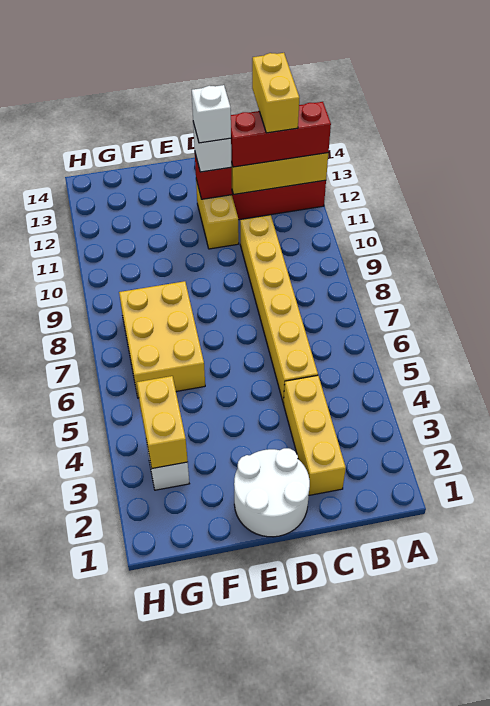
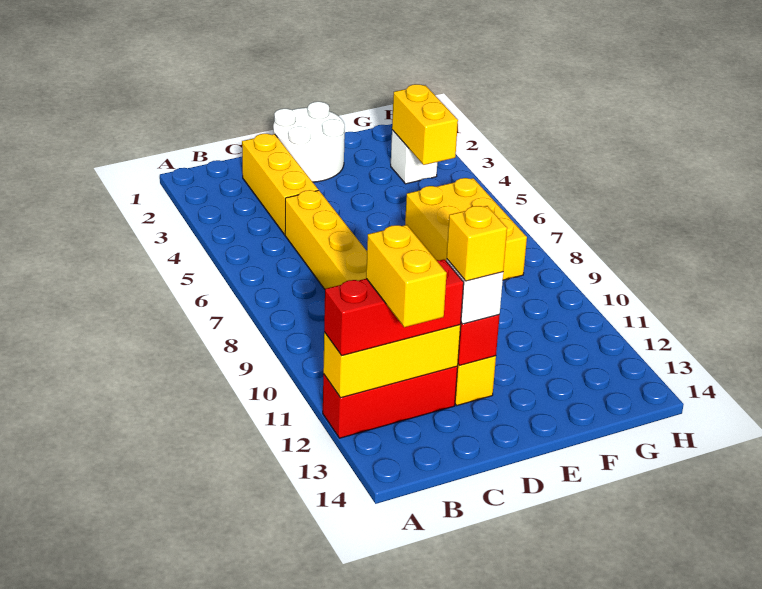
white 1x1 brick [192,85,231,143] -> yellow 1x1 brick [447,206,507,281]

